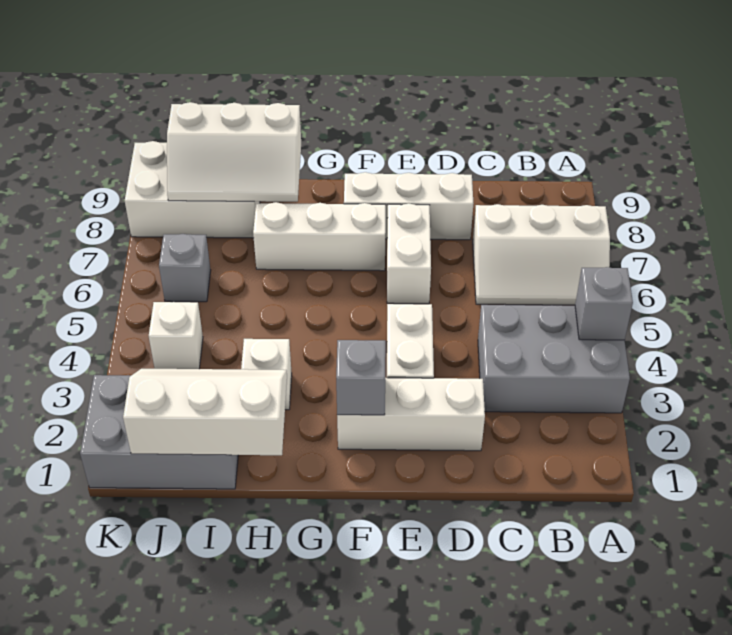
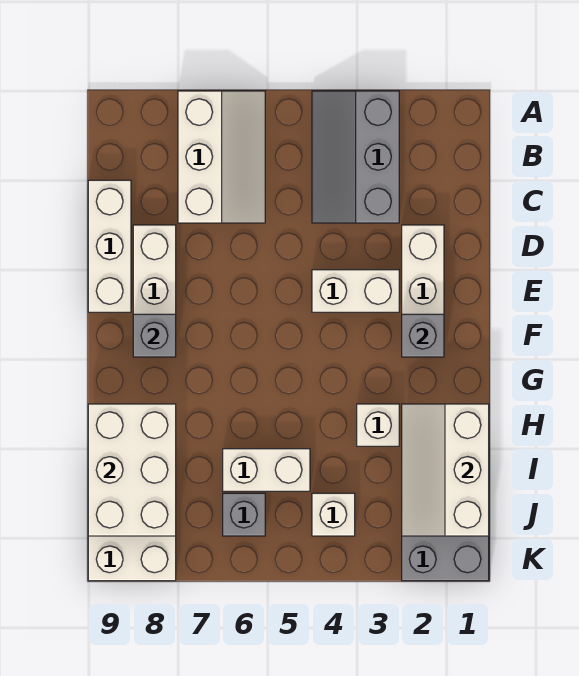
grey 2x3 brick [478,305,630,413] -> grey 2x3 slope [312,91,399,223]
grey 1x1 brick [575,267,633,340] -> grey 1x1 brick moved to [133,314,176,357]
white 1x2 brick [387,203,431,304] -> white 1x2 brick moved to [223,449,310,491]
white 1x3 brick [253,202,386,271] -> white 1x3 brick moved to [88,180,131,312]
white 2x3 slope [167,102,301,202] -> white 2x3 brick [88,404,176,536]

